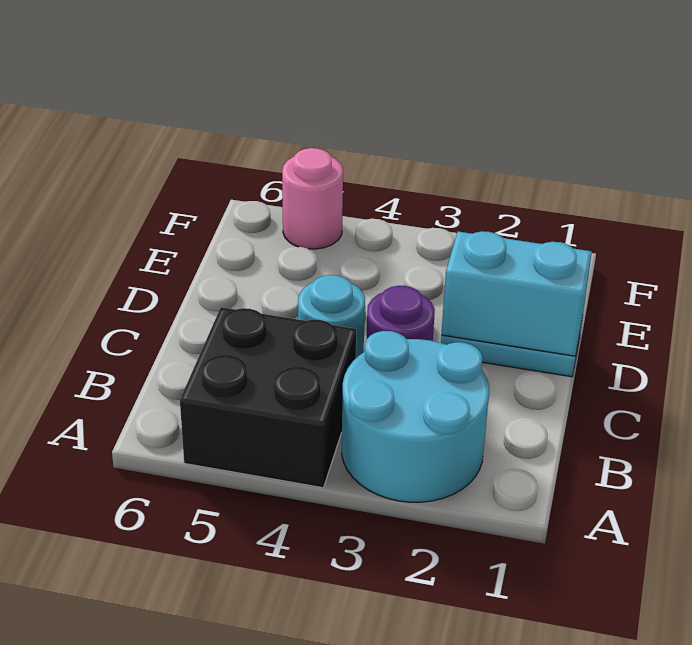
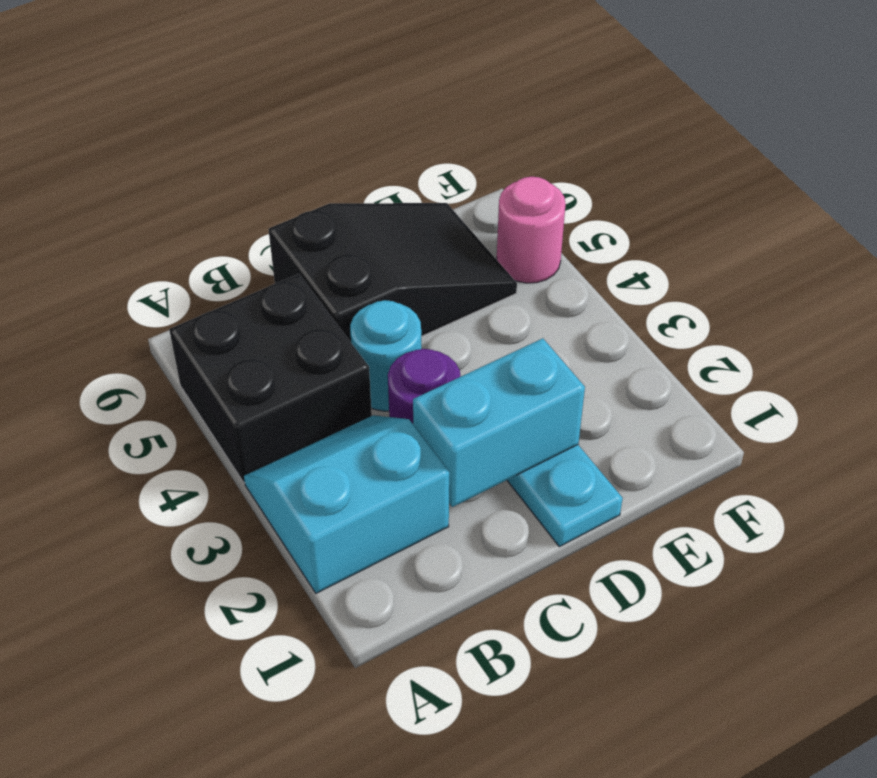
cyan 2x2 round brick [342,331,489,502] -> cyan 2x2 slope [244,415,449,593]
none -> black 2x3 slope [268,203,517,342]
cyan 1x2 brick [441,231,592,356] -> cyan 1x2 brick turned to [413,338,585,507]

